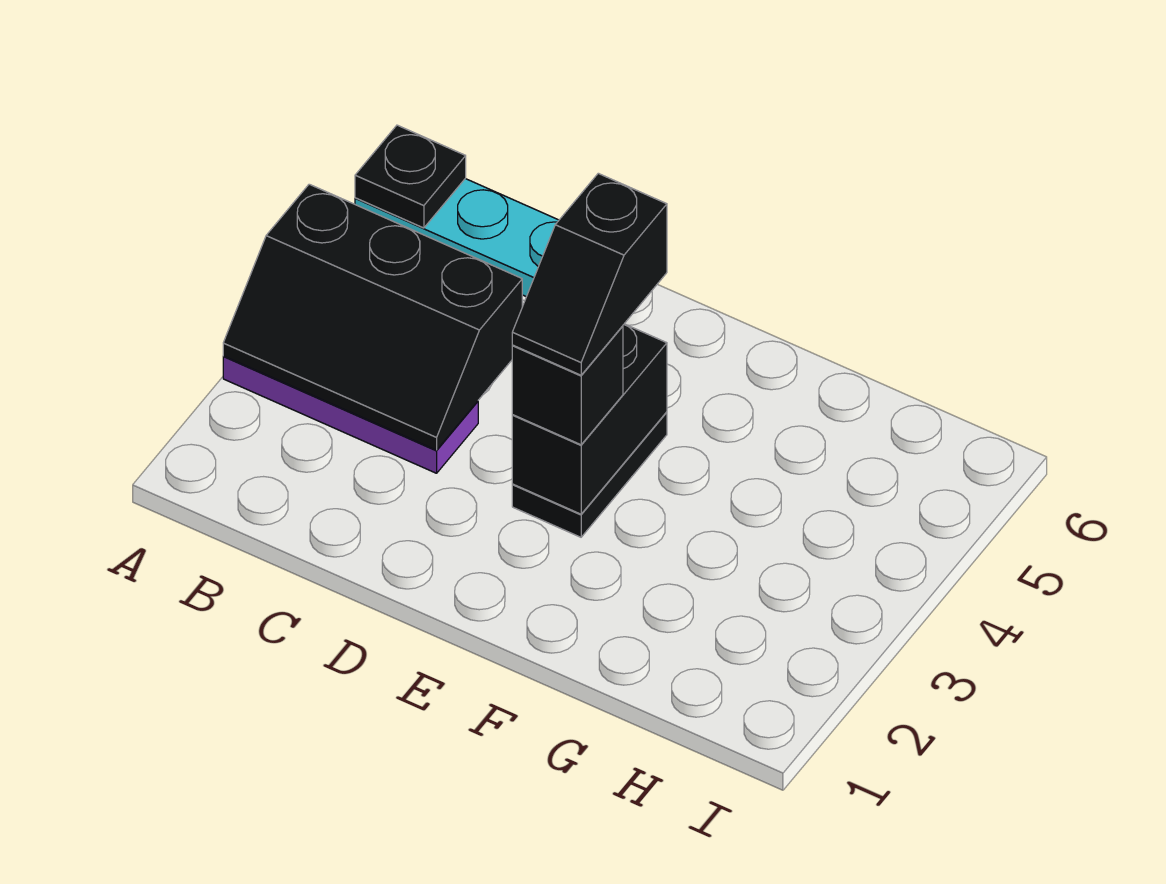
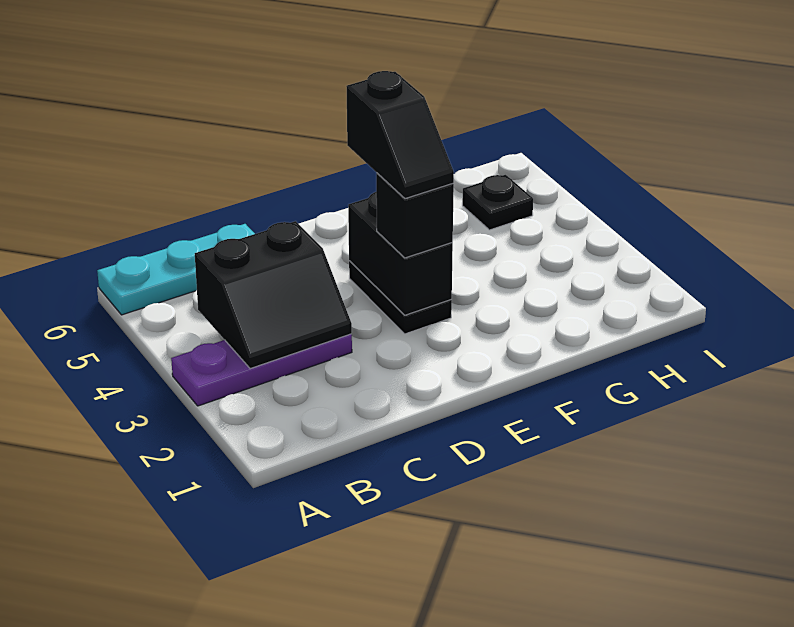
black 2x3 slope [223,184,522,450] -> black 2x2 slope [195,221,352,369]
black 1x1 plate [355,125,466,228] -> black 1x1 plate moved to [462,175,533,230]

